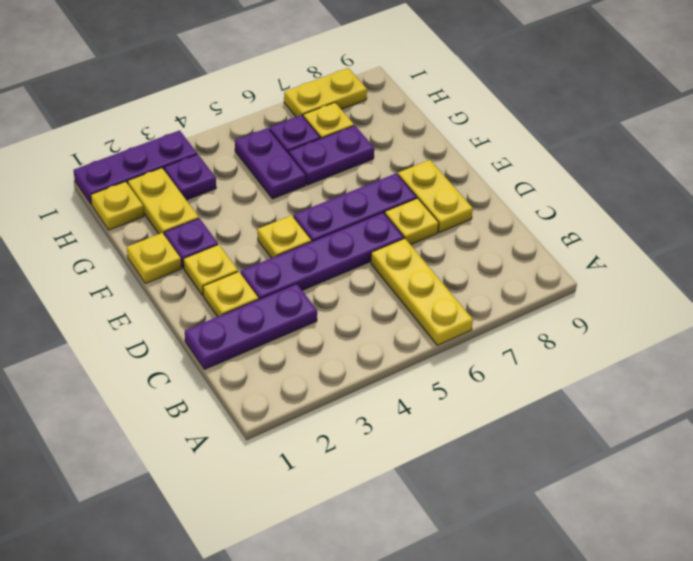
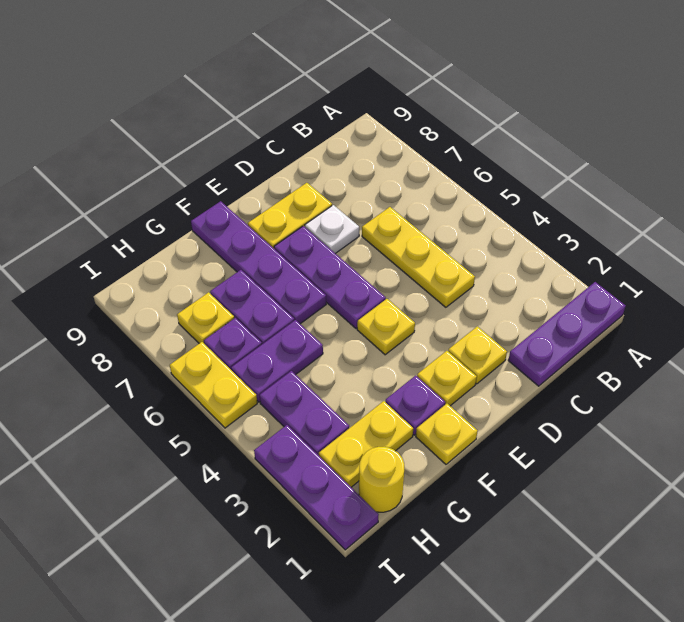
yellow 1x3 plate [371,239,473,345] -> yellow 1x3 plate turned to [362,207,475,307]
purple 1x3 plate [185,284,317,369] -> purple 1x3 plate turned to [508,282,626,386]
purple 1x4 plate [241,213,404,299] -> purple 1x4 plate moved to [191,201,326,324]
yellow 1x1 plate [385,198,439,245] -> white 1x1 plate [305,205,359,254]
yellow 1x1 plate [91,182,144,230] -> yellow 1x1 round brick [359,447,404,512]
purple 1x1 plate [164,154,216,200] -> purple 1x2 plate [260,371,349,455]
yellow 1x2 plate [284,68,367,117] -> yellow 1x2 plate moved to [170,342,257,428]

